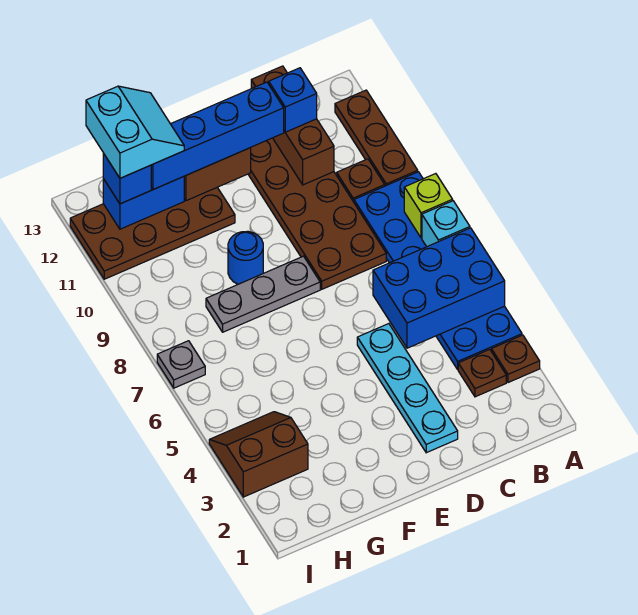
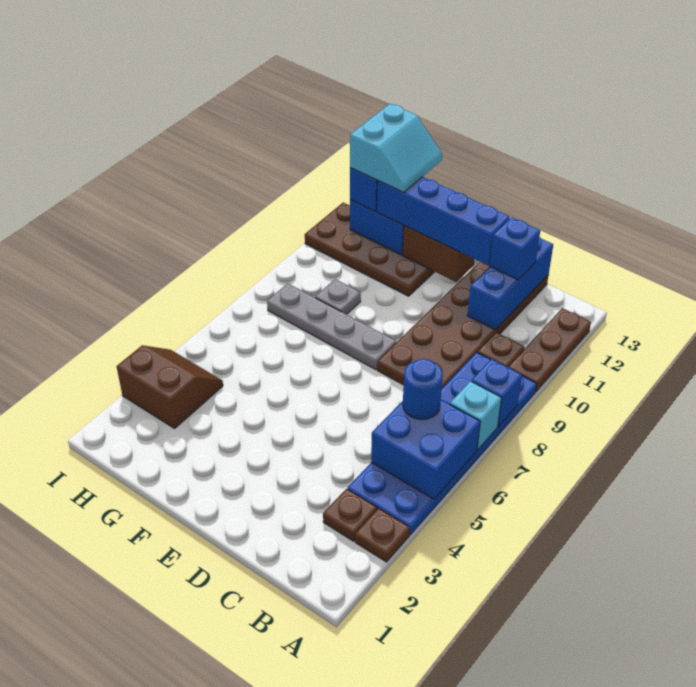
blue 2x3 brick [373,228,505,348] -> blue 2x2 brick [371,400,480,499]
lime 1x1 brick [404,174,453,238] -> blue 1x1 brick [471,359,522,427]
brown 1x3 brick [251,66,334,185] -> blue 1x3 brick [467,237,553,330]
cyan 1x4 plate [357,324,458,453] -> none
grey 1x3 plate [206,256,320,332] -> grey 1x4 plate [267,283,396,370]
blue 1x1 round brick [228,231,263,284] -> blue 1x1 round brick moved to [403,359,443,420]
grey 1x1 plate [157,341,205,388] -> grey 1x1 plate moved to [315,279,361,314]

